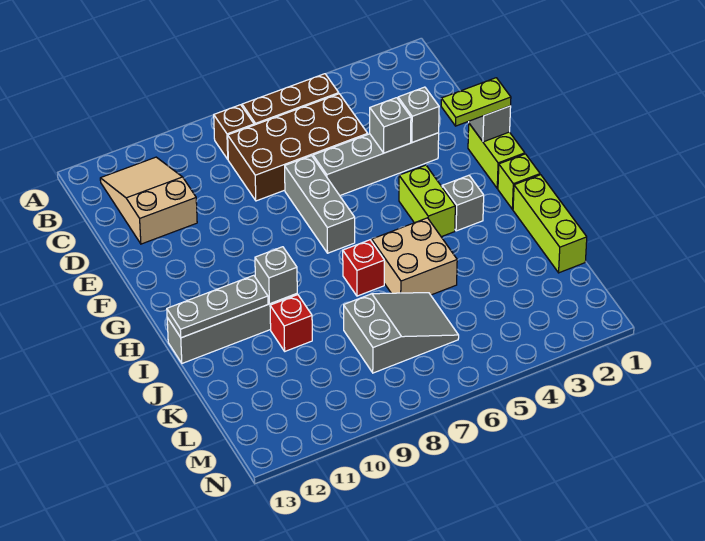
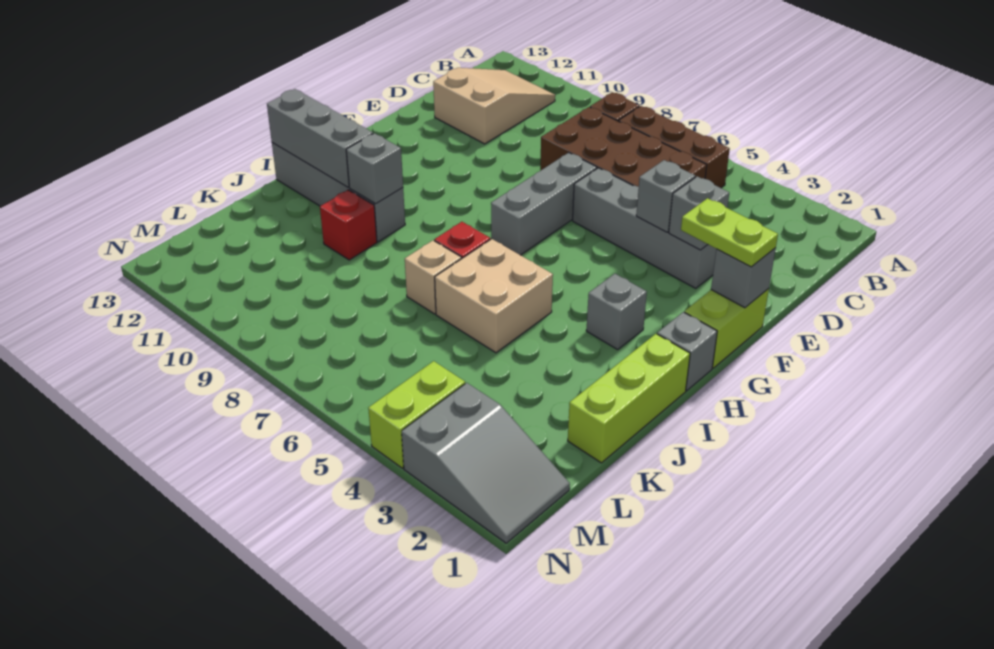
lime 1x2 brick [399,165,455,237] -> lime 1x2 brick moved to [368,361,465,468]
lime 1x1 brick [498,154,540,209] -> grey 1x1 brick [657,312,717,391]
grey 1x3 plate [167,275,268,338] -> grey 1x3 brick [267,89,373,187]
none -> tan 1x1 brick [405,240,462,314]
grey 2x3 slope [344,293,459,373] -> grey 2x3 slope moved to [402,383,570,543]

